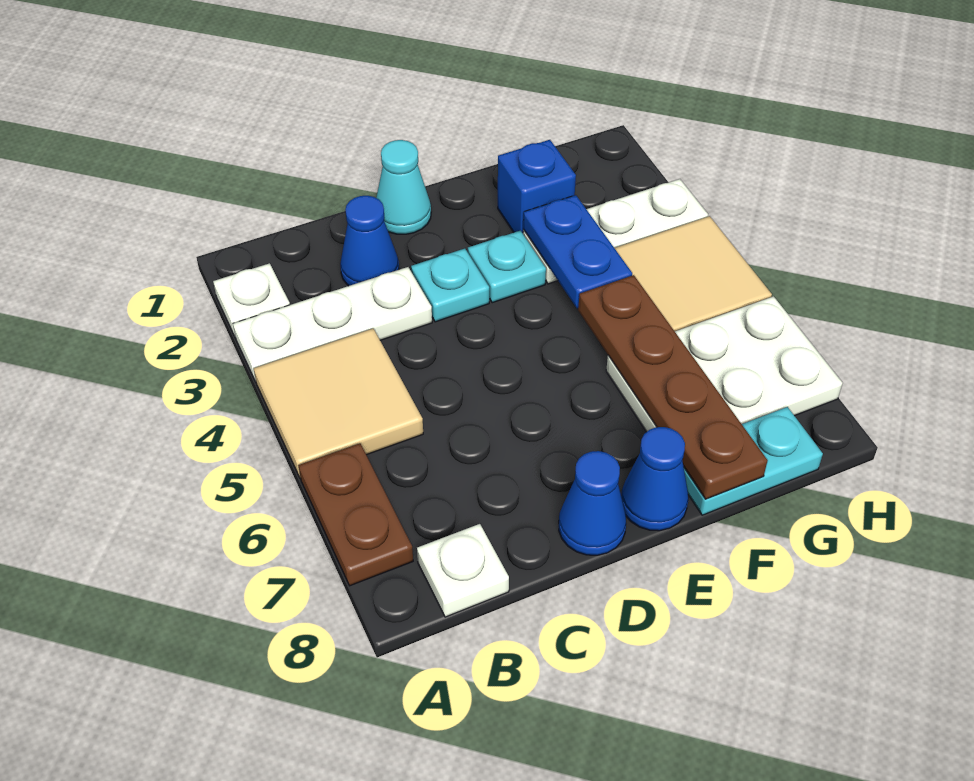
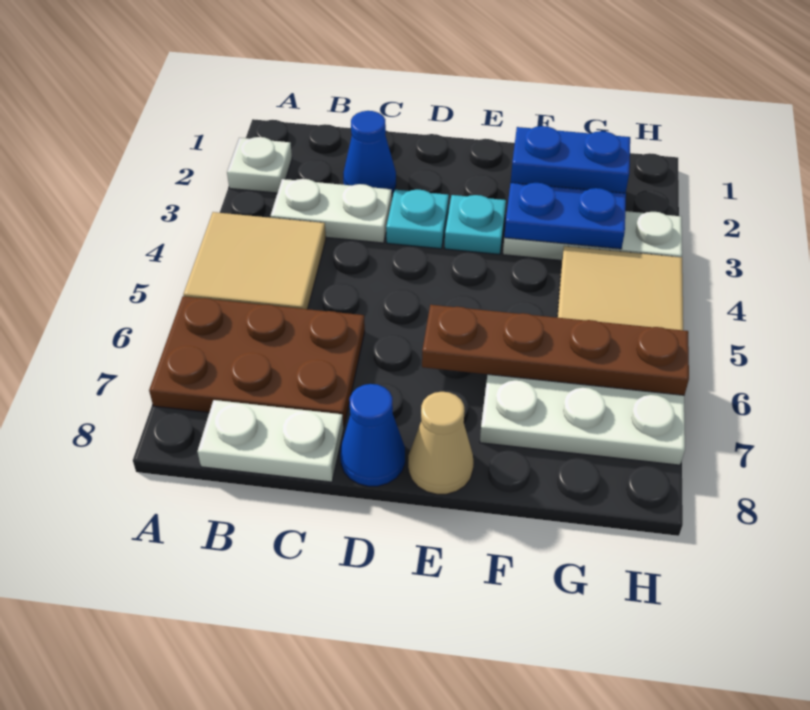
white 1x3 plate [233,267,432,382] -> white 1x2 plate [271,179,392,243]
brown 1x2 plate [298,443,413,586] -> brown 2x3 plate [149,296,365,428]
white 1x1 plate [417,524,509,617] -> white 1x2 plate [198,400,343,482]
cyan 1x1 cone [376,140,431,234] -> none
blue 1x1 cone [621,427,688,531] -> tan 1x1 cone [408,392,473,494]
blue 1x1 brick [498,140,576,233] -> blue 1x2 brick [511,126,630,193]
blue 1x2 plate [523,195,632,308] -> blue 1x2 plate turned to [504,183,626,249]
brown 1x4 plate [578,275,768,499] -> brown 1x4 plate turned to [422,305,689,395]
cyan 1x2 plate [684,407,823,515] -> none

